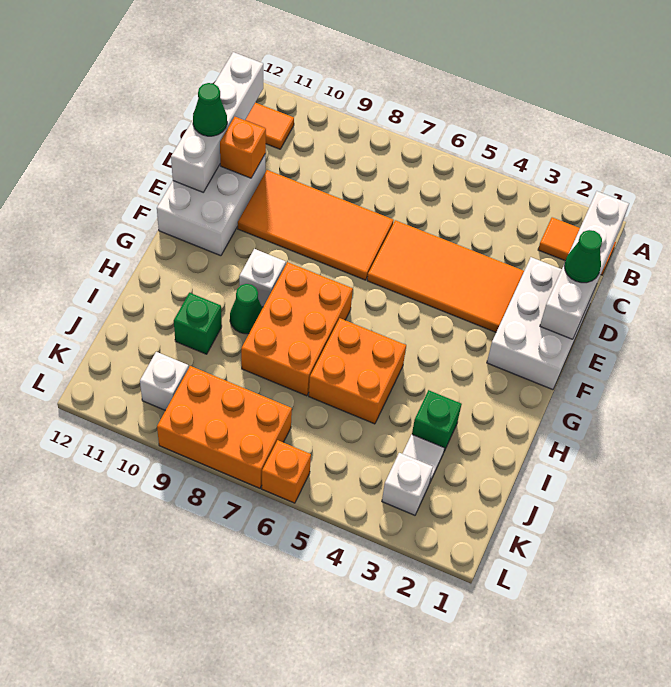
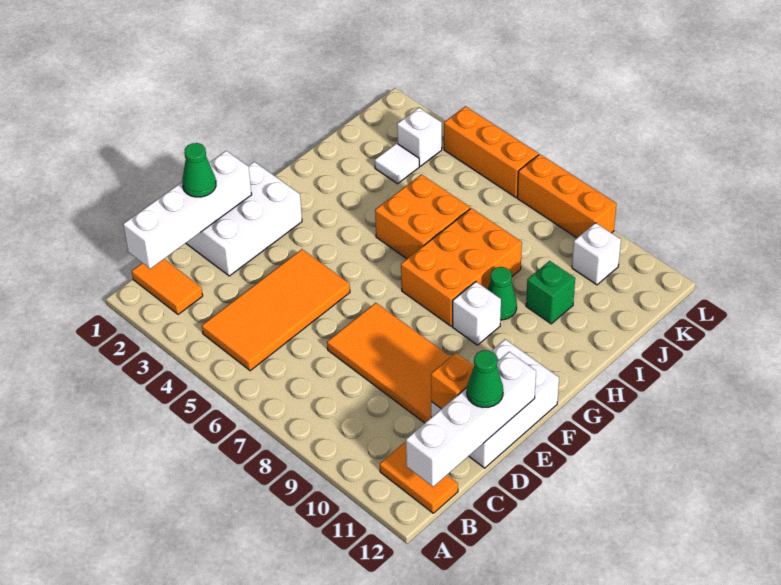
orange 2x4 tile [367,220,524,332] -> orange 2x4 tile turned to [202,249,350,371]
green 1x1 brick [412,390,462,451] -> none
orange 2x3 brick [157,366,292,488] -> orange 1x3 brick [517,154,616,238]
orange 1x1 brick [262,440,311,503] -> orange 1x3 brick [444,106,539,198]

